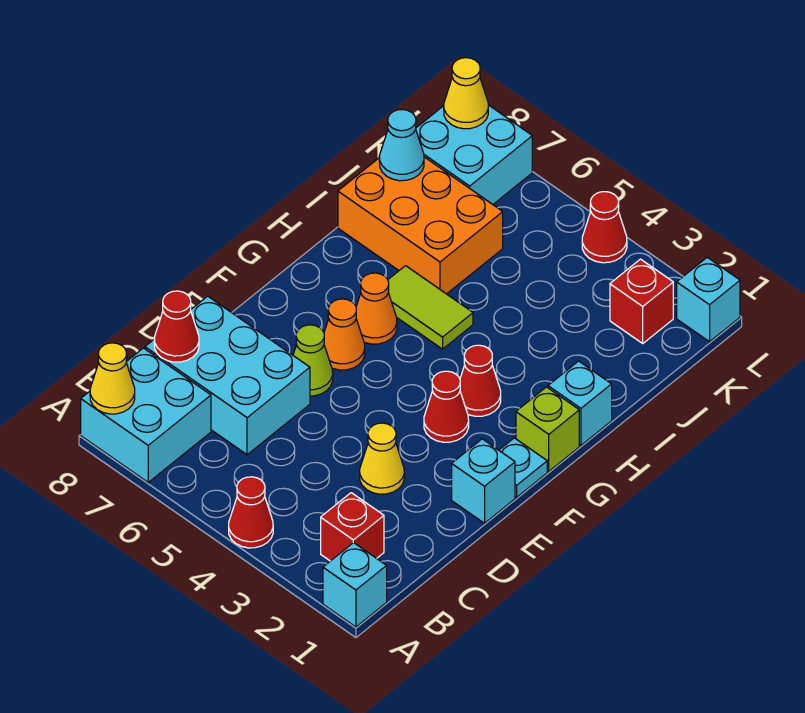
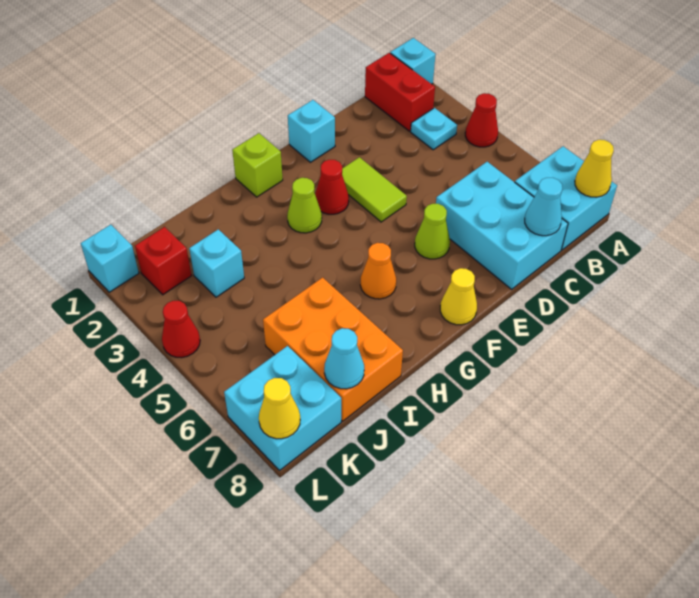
red 1x1 brick [321,493,384,561] -> red 1x2 brick [365,53,435,131]
red 1x1 cone [154,291,199,362] -> cyan 1x1 cone [525,178,562,236]
yellow 1x1 cone [360,423,404,494] -> yellow 1x1 cone moved to [440,268,477,325]
cyan 1x1 plate [499,438,547,497] -> cyan 1x1 plate moved to [411,108,457,150]
orange 1x1 cone [324,299,365,370] -> none
red 1x1 cone [460,345,501,416] -> lime 1x1 cone [287,178,322,233]
cyan 1x1 brick [548,361,612,445] -> cyan 1x1 brick moved to [189,229,244,297]
lime 1x2 tile [388,266,473,349] -> lime 1x2 tile moved to [342,157,407,222]

